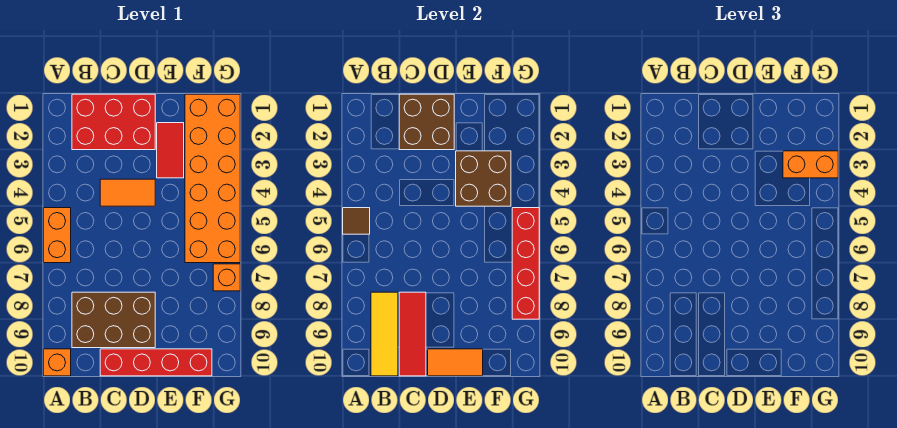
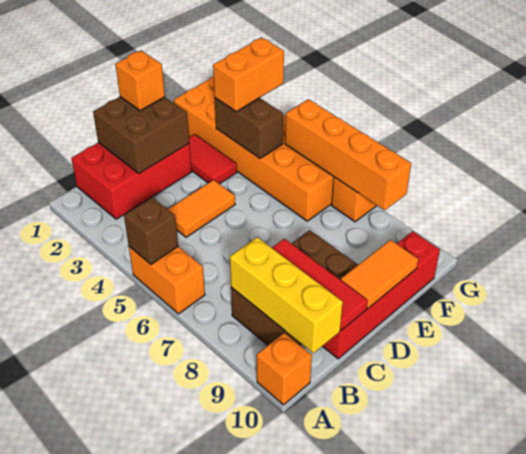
brown 1x1 tile [343,208,370,234] -> brown 1x1 brick [124,197,178,264]
yellow 1x3 tile [371,292,398,376] -> yellow 1x3 brick [230,237,343,353]
none -> orange 1x1 brick [115,51,165,111]
brown 2x2 brick [456,151,511,206] -> brown 1x2 brick [215,98,283,158]
red 1x4 brick [512,208,539,319] -> orange 1x4 brick [285,99,411,210]

